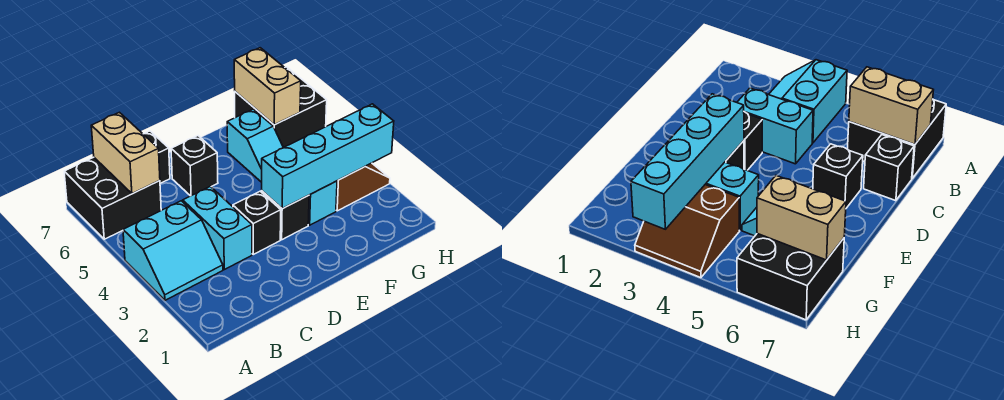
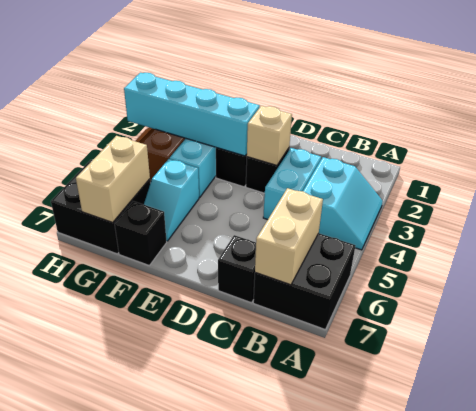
cyan 2x2 slope [123,201,223,300] -> cyan 2x2 slope turned to [303,157,383,250]
none -> tan 1x1 brick [246,106,292,166]
black 1x1 brick [171,136,218,196] -> black 1x1 brick moved to [115,201,167,265]
cyan 1x2 slope [227,109,283,182] -> cyan 1x2 slope turned to [144,159,199,241]

